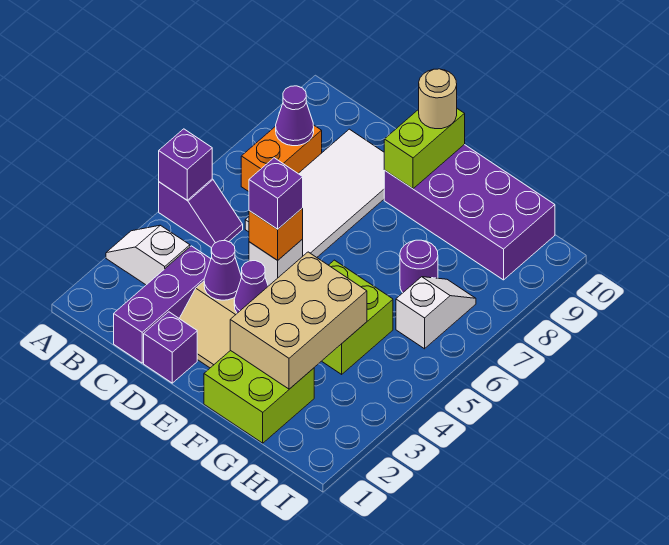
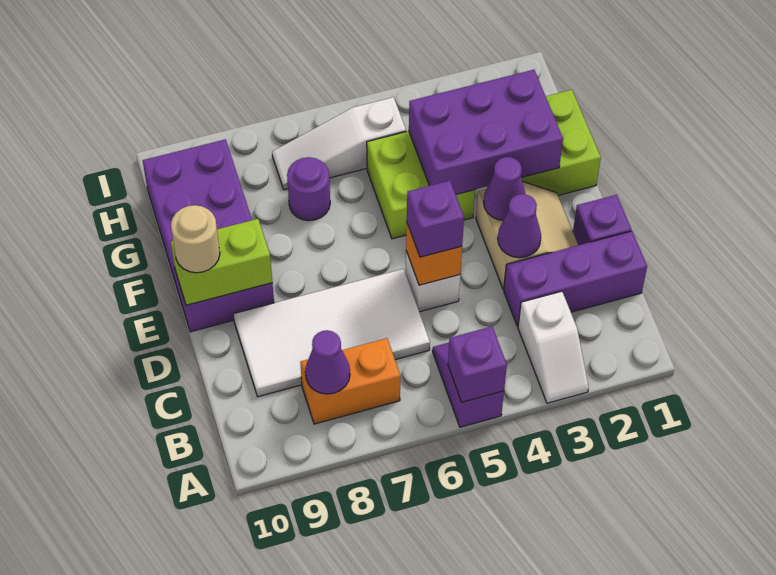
tan 2x3 brick [230,252,367,389] -> purple 2x3 brick [409,70,563,194]
white 1x2 slope [396,277,476,349] -> white 1x3 slope [272,97,406,190]

